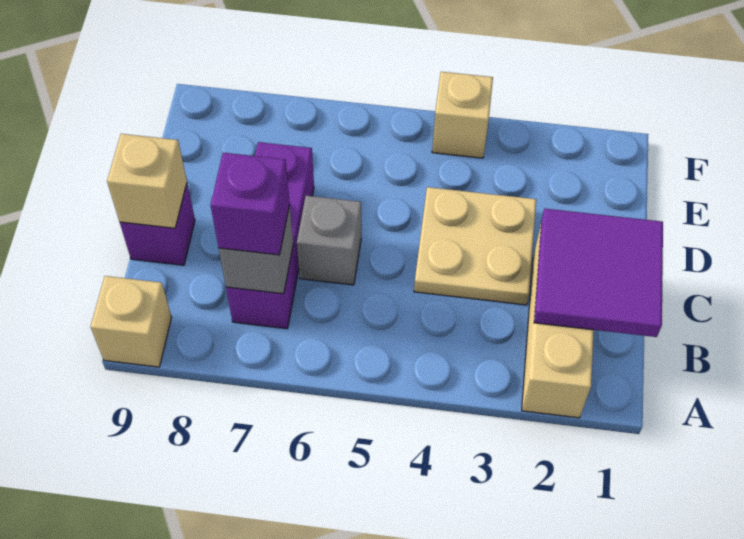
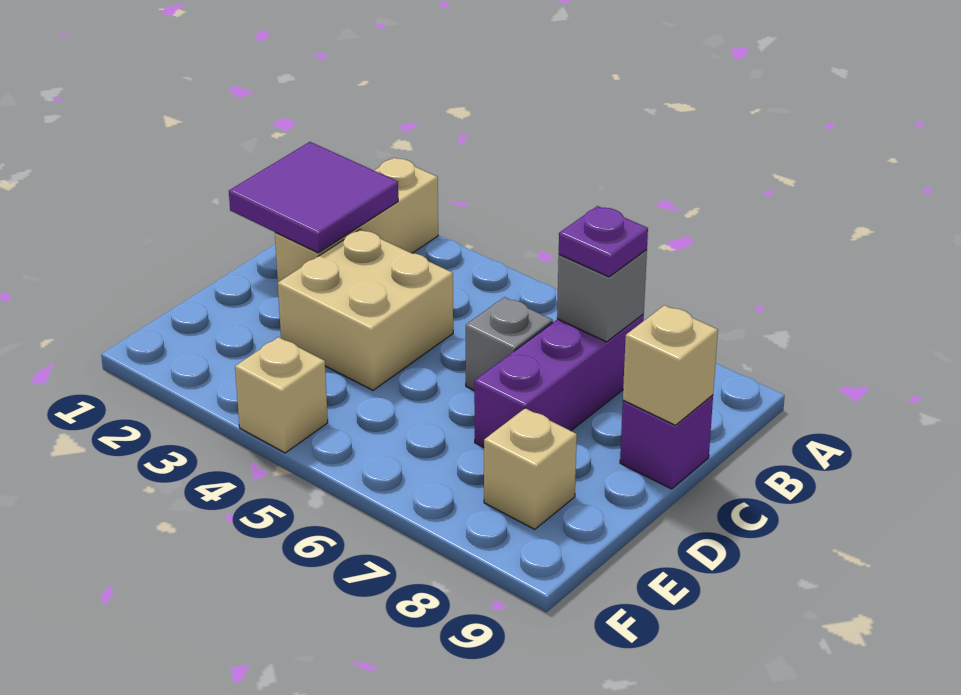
tan 1x1 brick [91,276,172,367] -> tan 1x1 brick moved to [484,408,577,529]
purple 1x1 brick [211,153,290,255] -> purple 1x1 plate [559,206,648,277]
tan 2x2 plate [414,187,536,305] -> tan 2x2 brick [278,229,453,390]

